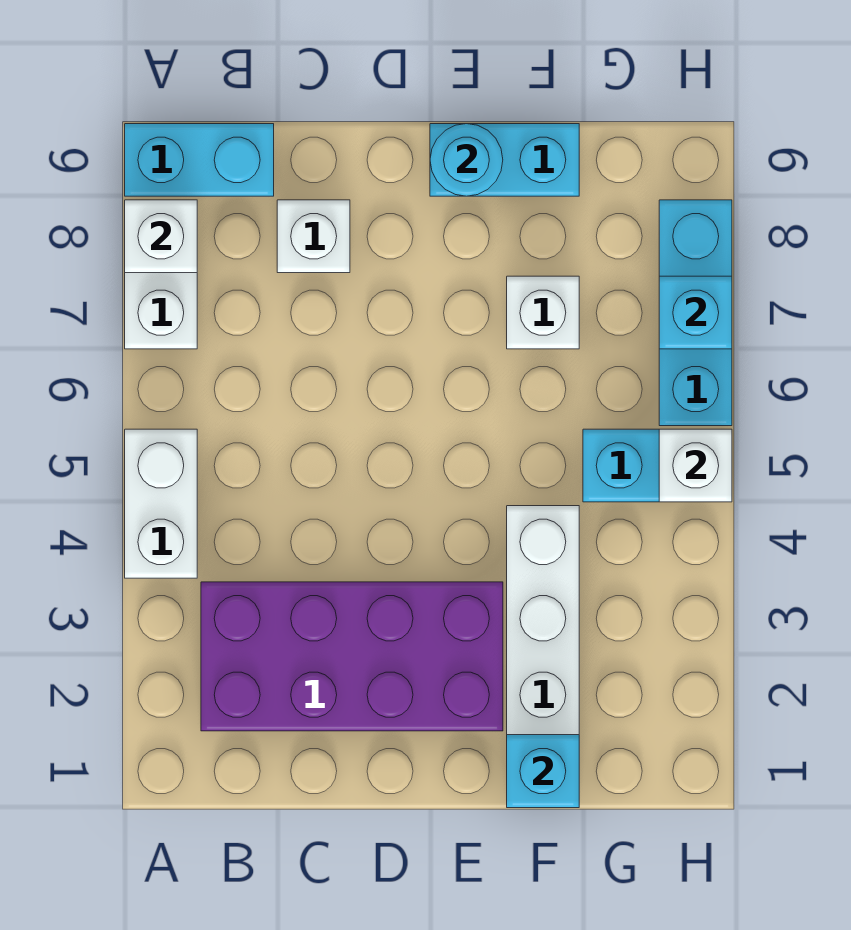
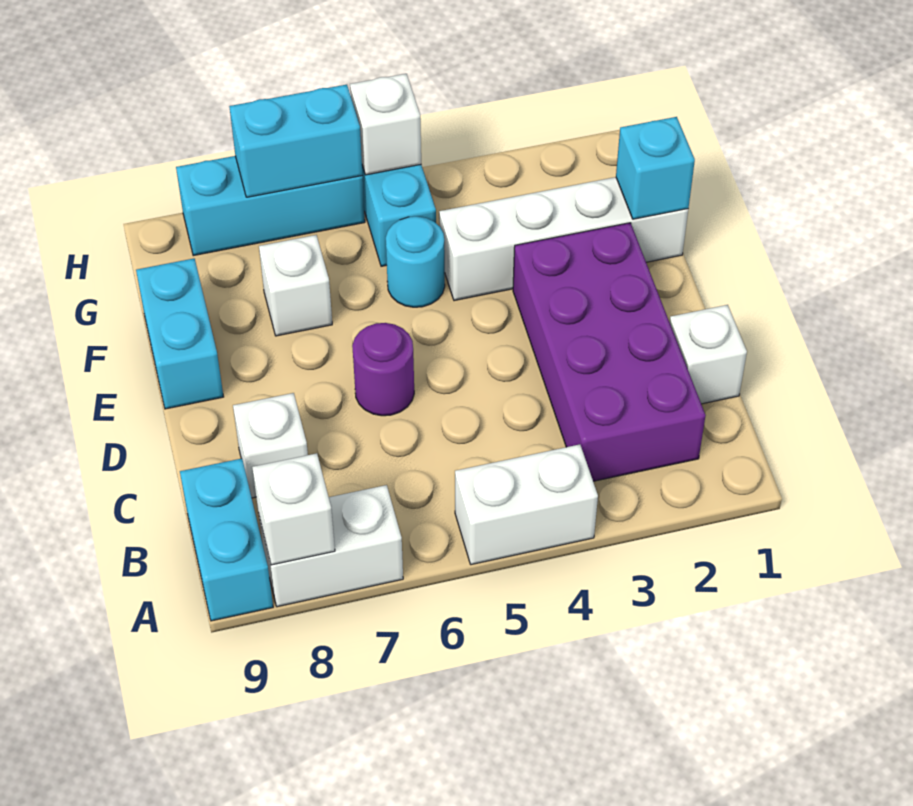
none -> white 1x1 brick [669,305,747,404]
none -> purple 1x1 round brick [352,323,414,416]
cyan 1x1 round brick [430,124,503,196] -> cyan 1x1 round brick moved to [386,216,445,307]
cyan 1x1 brick [659,276,732,349] -> cyan 1x2 brick [229,85,362,197]

